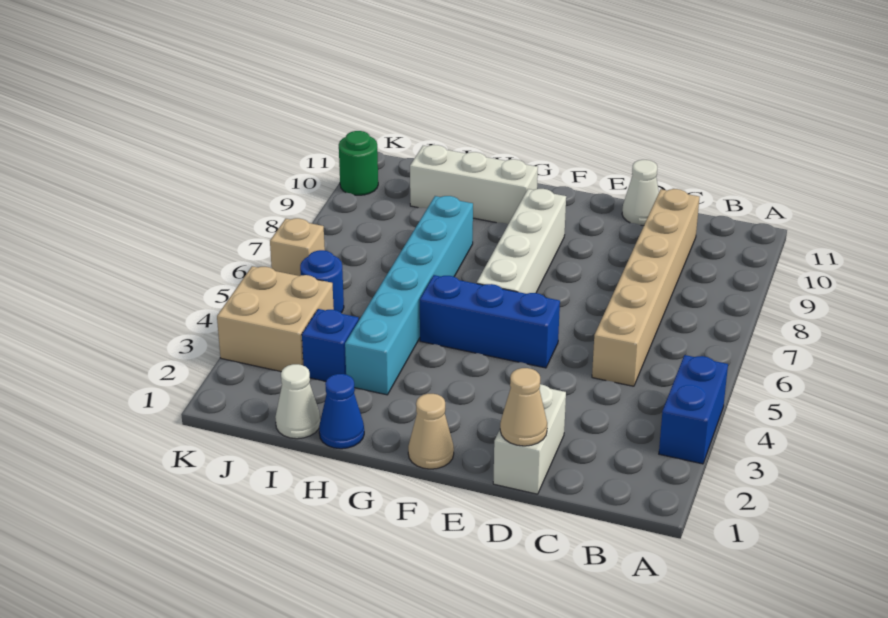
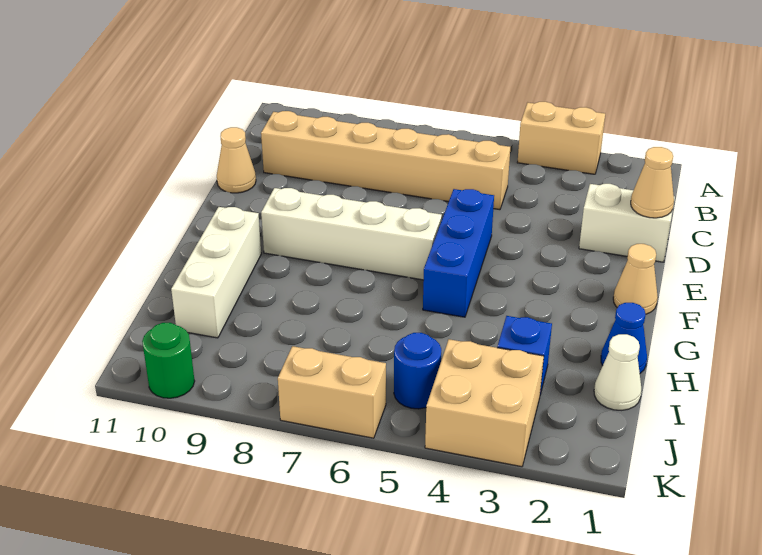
blue 1x2 brick [659,355,728,464] -> tan 1x2 brick [517,102,605,174]
white 1x1 cone [622,160,659,226] -> tan 1x1 cone [217,127,256,193]
cyan 1x6 brick [345,196,473,395] -> none
tan 1x1 brick [270,218,325,276] -> tan 1x2 brick [278,346,386,438]

